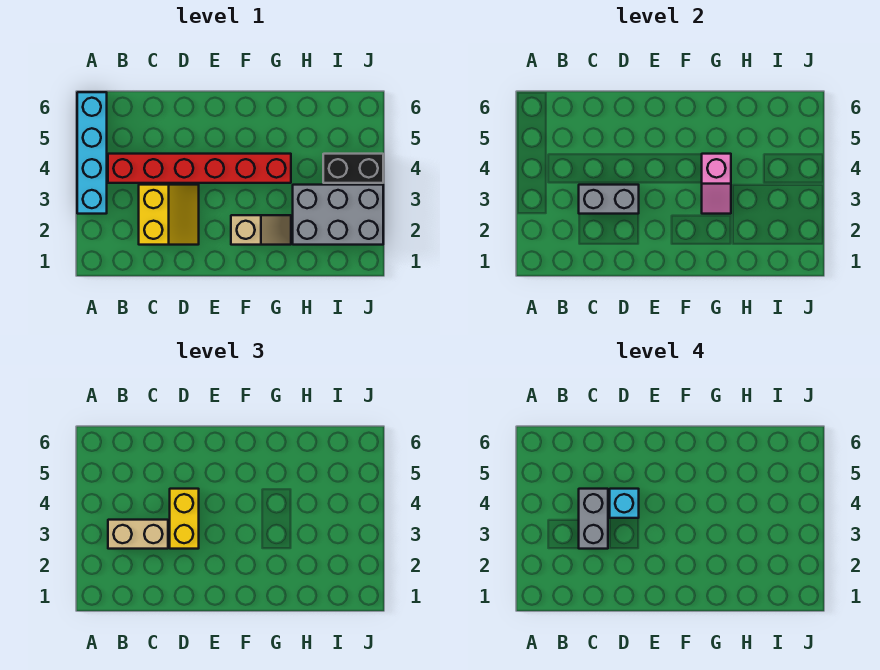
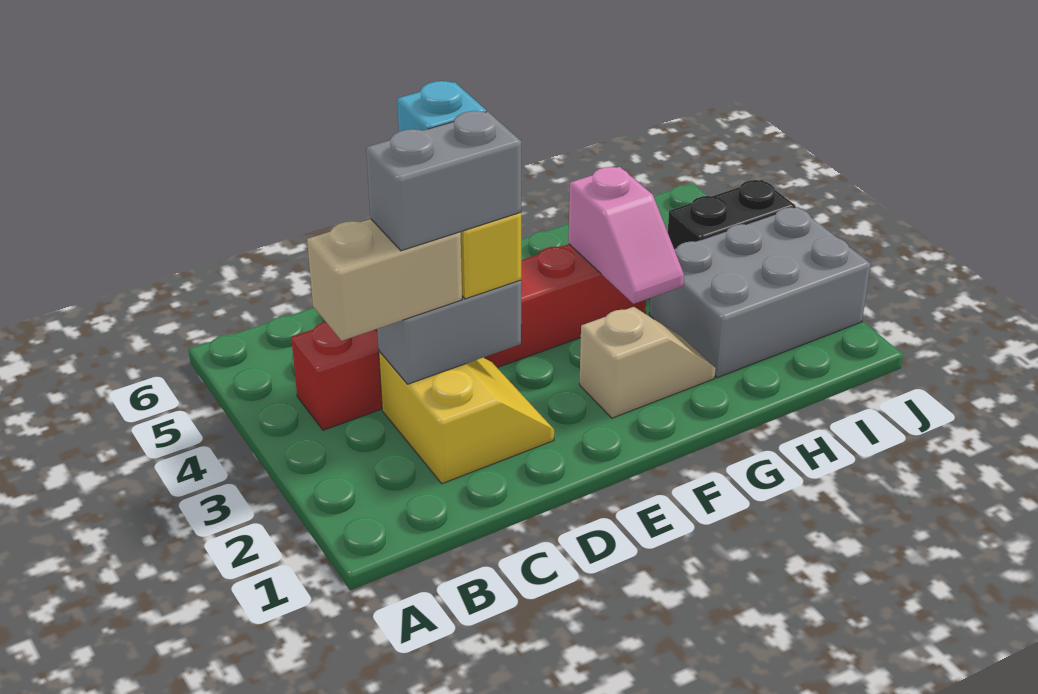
cyan 1x4 brick [77,92,107,214] -> none
grey 1x2 brick [579,489,608,549] -> grey 1x2 brick turned to [366,111,521,251]

